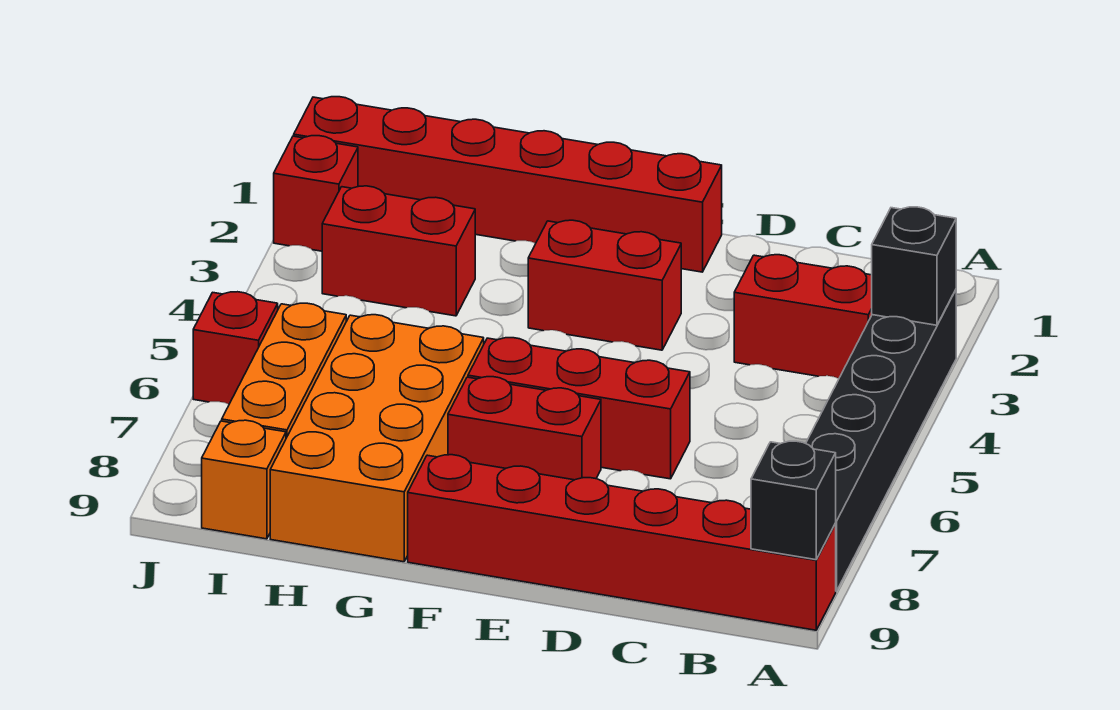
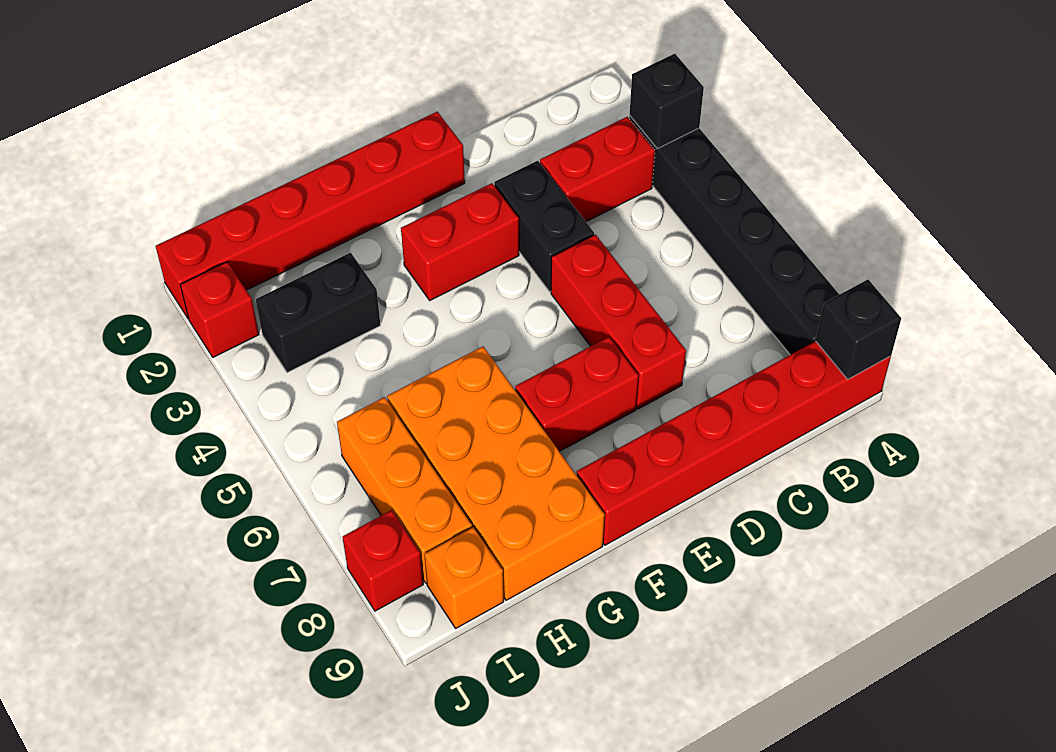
none -> black 1x2 brick [494,161,594,292]
red 1x3 brick [468,338,690,479] -> red 1x3 brick turned to [551,235,686,409]
red 1x2 brick [322,186,475,316] -> black 1x2 brick [256,253,381,373]
red 1x1 brick [193,292,278,404] -> red 1x1 brick moved to [342,510,423,611]

